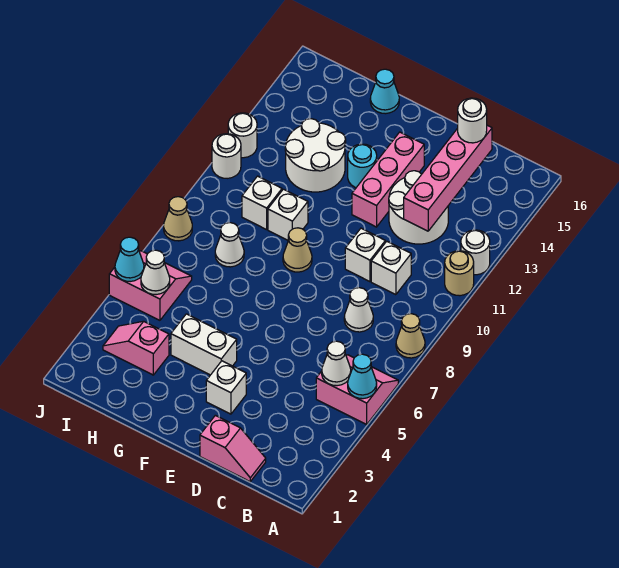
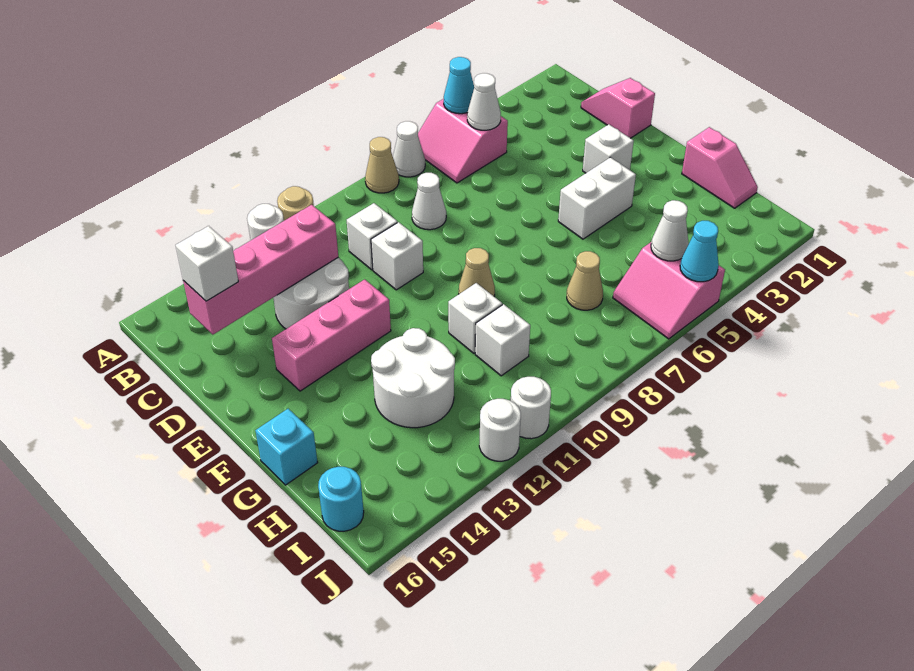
white 1x1 round brick [458,98,487,143] -> white 1x1 brick [176,226,238,301]
white 1x2 brick [171,314,237,375] -> white 1x2 brick turned to [558,157,636,239]
cyan 1x1 round brick [348,144,377,188] -> cyan 1x1 round brick moved to [318,467,364,531]
cyan 1x1 cone [370,69,399,114] -> cyan 1x1 brick [255,409,318,485]
pink 1x2 slope [103,321,169,375] -> pink 1x2 slope moved to [682,127,758,208]
white 1x1 cone [215,223,244,267] -> white 1x1 cone moved to [393,121,425,177]
tan 1x1 cone [164,197,192,241] -> tan 1x1 cone moved to [567,251,603,310]

